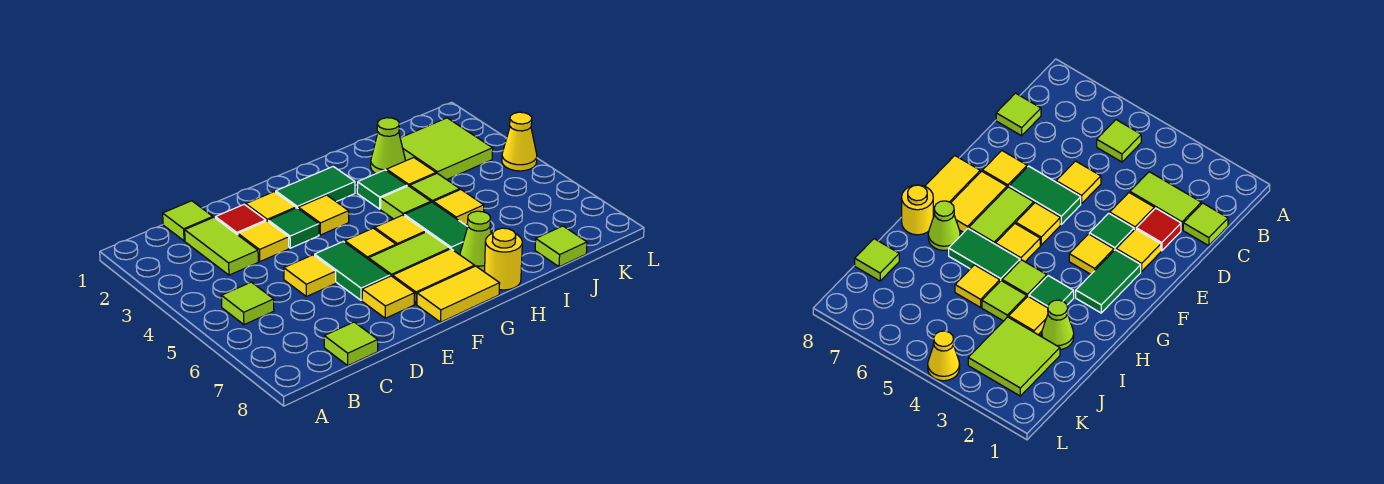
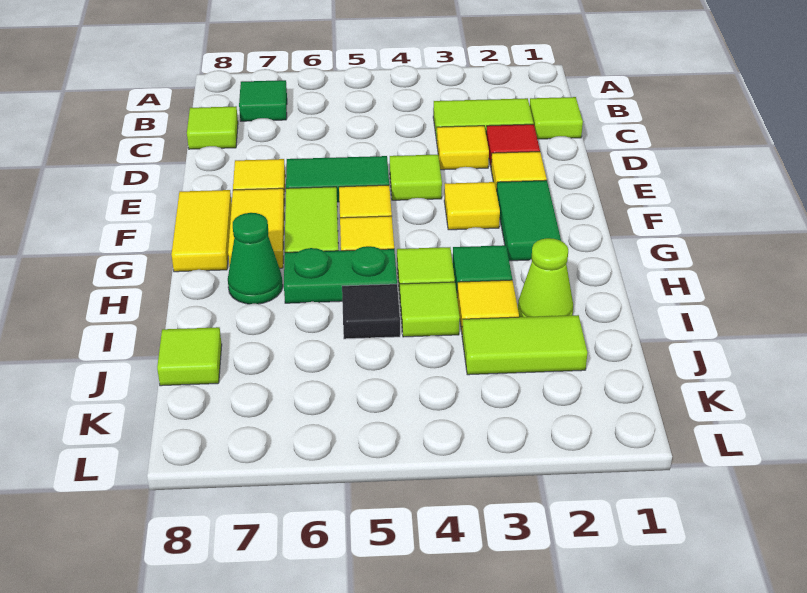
lime 1x1 tile [221,282,274,325] -> lime 1x1 tile moved to [390,155,442,200]
yellow 1x1 tile [284,255,336,297] -> none
green 1x1 tile [268,208,319,248] -> green 1x1 tile moved to [239,80,287,121]
green 1x2 tile [404,202,467,255] -> green 1x2 plate [284,246,397,303]
lime 1x1 cone [460,211,491,272] -> green 1x1 cone [228,213,283,304]
yellow 1x1 round brick [485,228,522,290] -> none
yellow 1x1 tile [433,190,484,225] -> black 1x1 tile [342,284,400,339]
lime 2x2 tile [400,118,493,180] -> lime 1x2 tile [462,315,587,375]
yellow 1x1 cone [502,112,537,171] -> none

